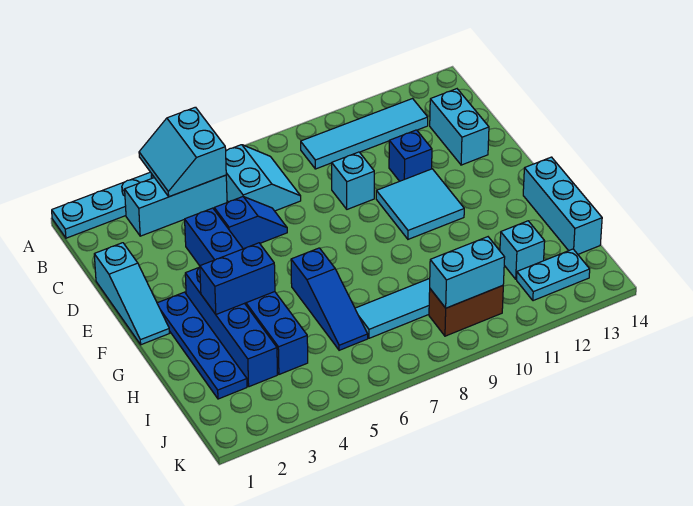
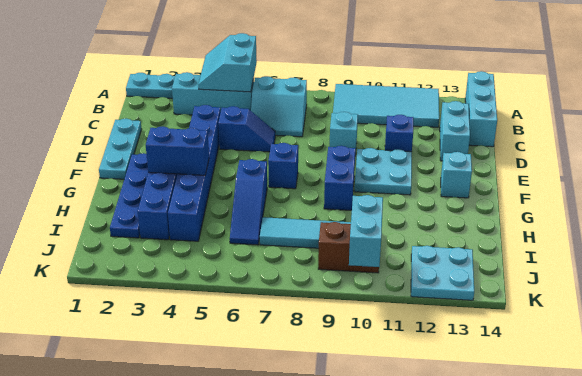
cyan 2x2 slope [226,145,301,211] -> cyan 2x2 slope turned to [251,76,307,137]
cyan 1x4 tile [301,99,428,169] -> cyan 2x4 tile [333,84,439,127]
cyan 1x3 slope [94,243,169,345] -> cyan 1x3 plate [99,119,141,179]
cyan 2x2 tile [376,169,464,239] -> cyan 2x2 plate [355,148,412,195]
none -> blue 1x1 brick [268,143,298,189]
none -> blue 1x2 brick [324,146,355,210]
cyan 1x3 brick [523,157,602,254] -> cyan 1x3 brick moved to [465,71,497,147]
cyan 1x1 brick [500,221,545,279] -> cyan 1x1 brick moved to [441,152,472,198]
cyan 1x2 brick [430,237,505,308] -> cyan 1x2 brick turned to [349,195,383,267]
cyan 1x2 plate [517,249,590,301] -> cyan 2x2 plate [411,246,474,300]

